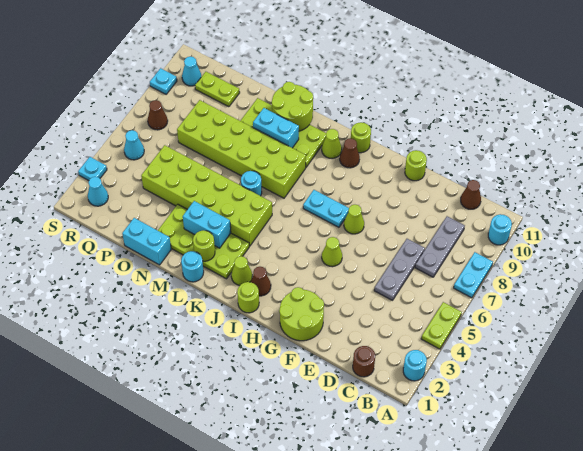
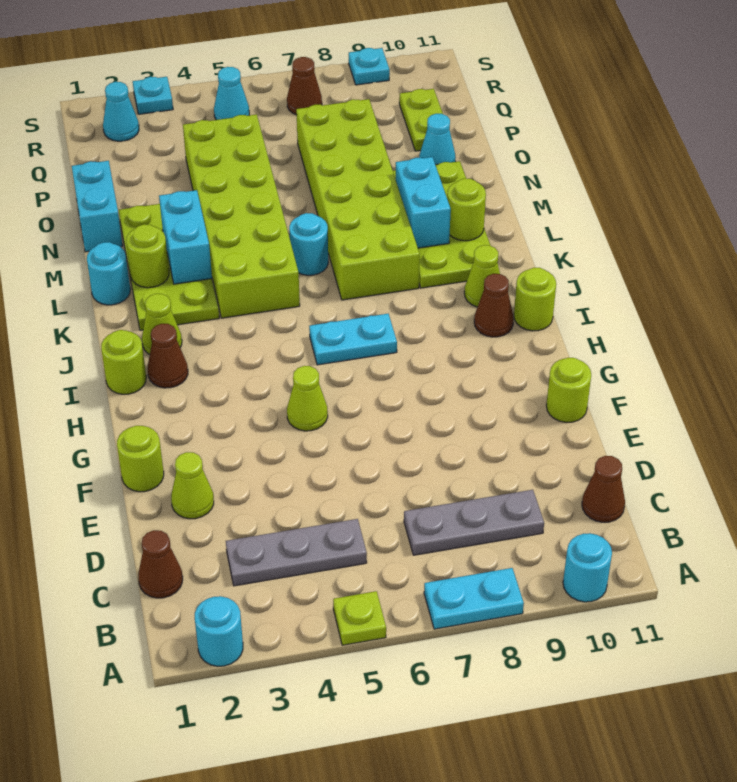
lime 1x2 plate [421,302,462,349] -> lime 1x1 plate [333,591,386,645]
brown 1x1 round brick [353,346,375,377] -> brown 1x1 cone [138,530,183,598]
grey 1x3 plate [374,239,425,300] -> grey 1x3 plate moved to [226,519,367,586]
lime 2x2 round brick [279,287,324,341] -> lime 1x1 round brick [117,426,164,492]
lime 1x1 cone [344,205,364,234] -> lime 1x1 cone moved to [171,452,214,519]
cyan 1x2 plate [303,190,349,227] -> cyan 1x2 plate turned to [309,314,397,365]
lime 2x2 round brick [272,82,313,131] -> lime 1x1 round brick [447,178,486,241]
cyan 1x1 cone [182,56,201,86] -> cyan 1x1 cone moved to [419,114,456,165]

